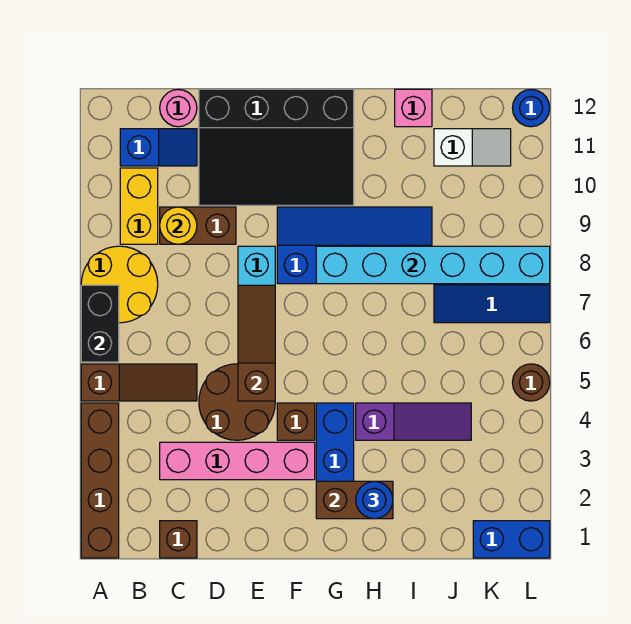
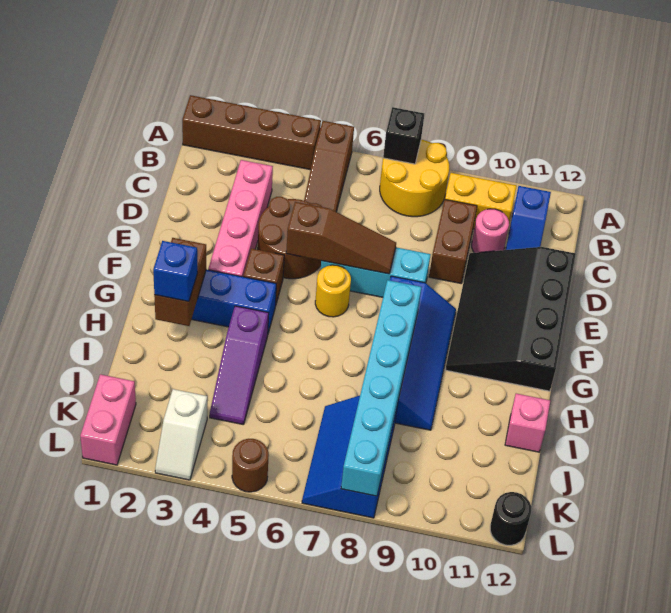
black 1x2 brick [81,285,119,362] -> black 1x1 brick [383,107,424,164]
brown 1x1 brick [160,521,197,558] -> none
yellow 1x1 round brick [160,207,197,244] -> yellow 1x1 round brick moved to [315,265,351,317]
pink 1x1 round brick [160,89,197,127] -> pink 1x1 round brick moved to [472,209,509,253]
blue 1x1 round brick [356,481,393,519] -> blue 1x1 brick [153,241,197,301]
white 1x2 slope [434,129,511,166] -> white 1x2 slope moved to [155,389,207,480]
blue 1x2 brick [473,521,550,558] -> pink 1x2 brick [80,374,136,465]
blue 1x1 round brick [512,90,550,127] -> black 1x1 round brick [490,492,531,545]

